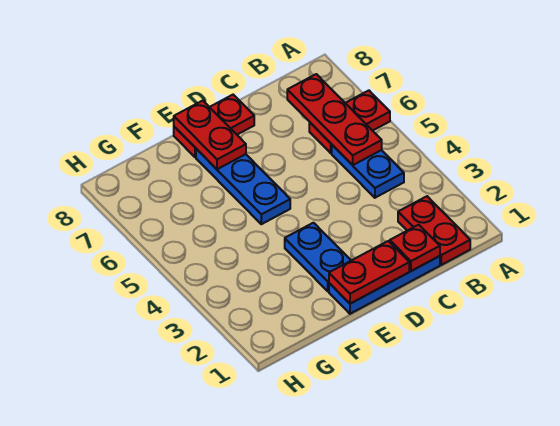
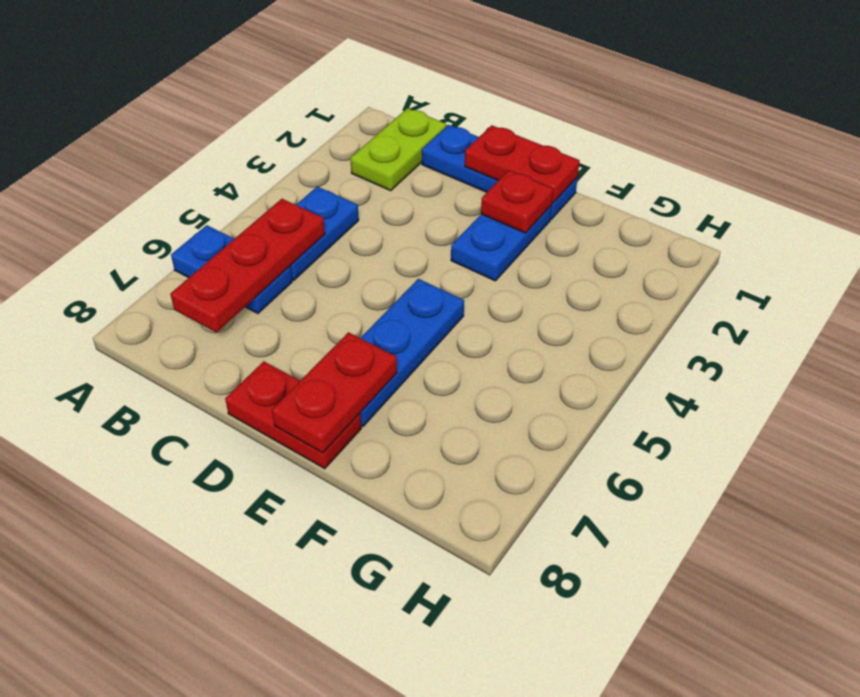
red 1x2 plate [309,90,390,153] -> blue 1x2 plate [171,225,292,313]
red 1x2 plate [398,196,470,265] -> lime 1x2 plate [350,108,446,191]
red 1x1 plate [390,225,440,271] -> red 1x1 plate moved to [481,170,553,233]

